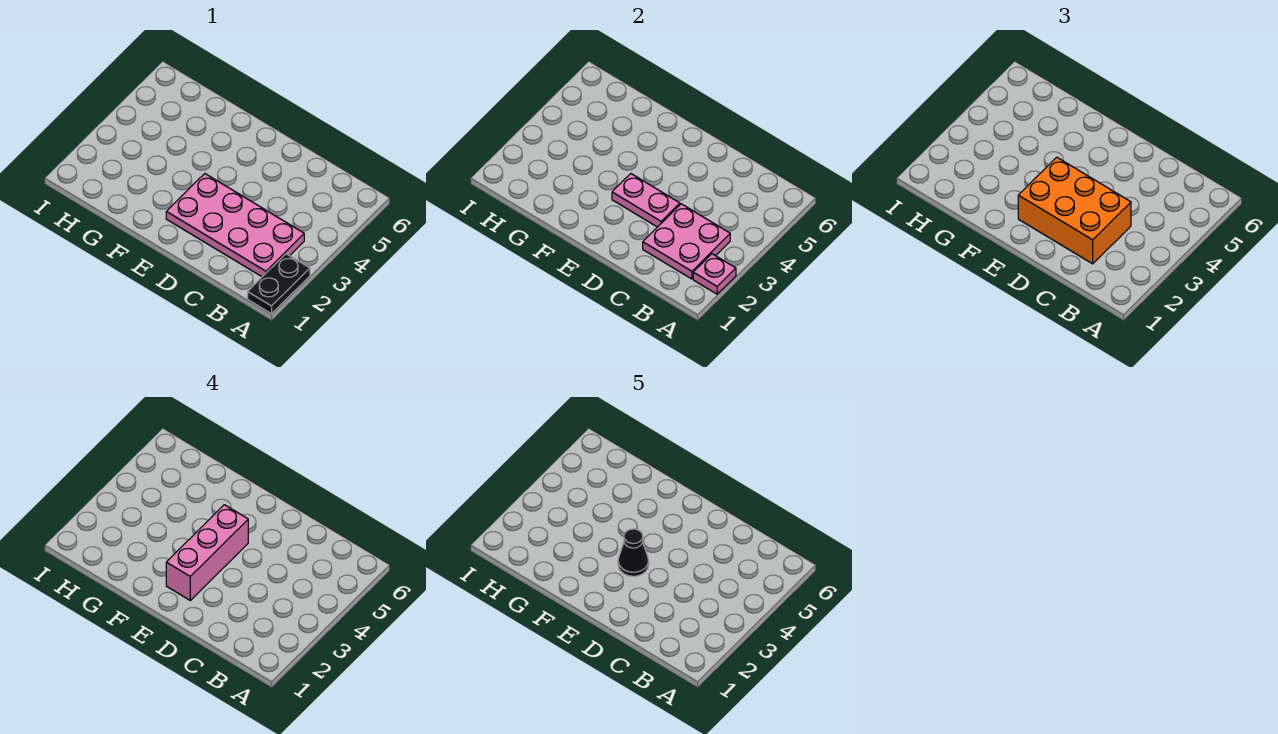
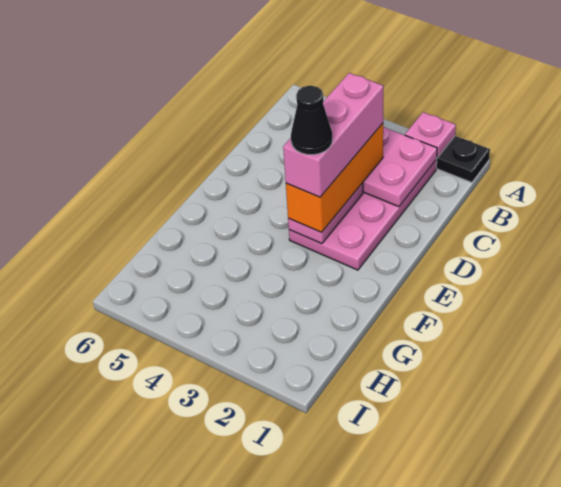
orange 2x3 brick [1018,157,1131,264] -> orange 1x3 brick [286,123,383,232]
pink 1x3 brick [166,505,248,600] -> pink 1x3 brick turned to [283,73,384,197]

